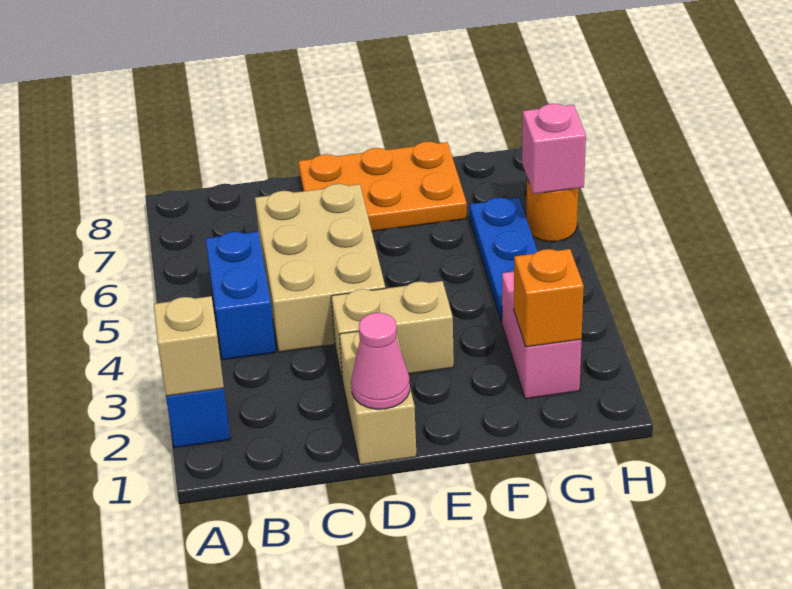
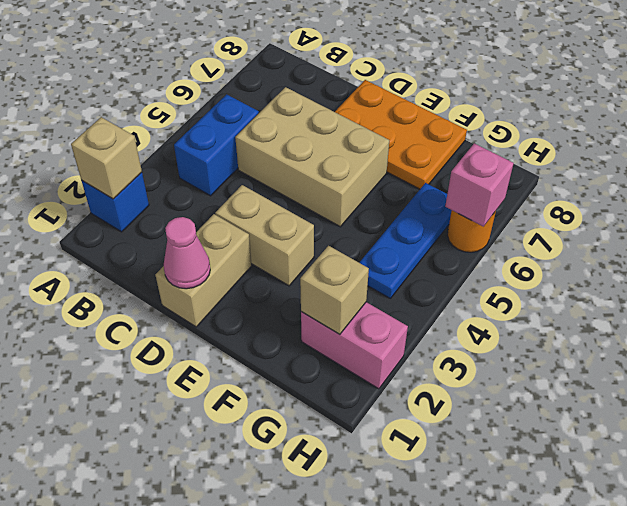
tan 2x3 brick [255,184,385,352] -> tan 2x3 brick turned to [235,87,389,227]
pink 1x2 brick [502,272,581,399] -> pink 1x2 brick turned to [301,302,408,389]
orange 1x1 brick [514,249,584,347] -> tan 1x1 brick [300,246,369,334]

